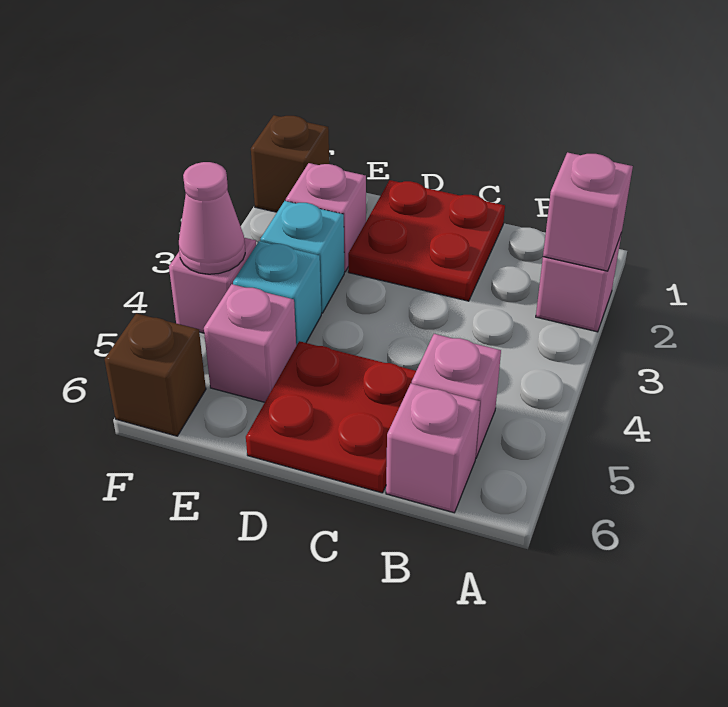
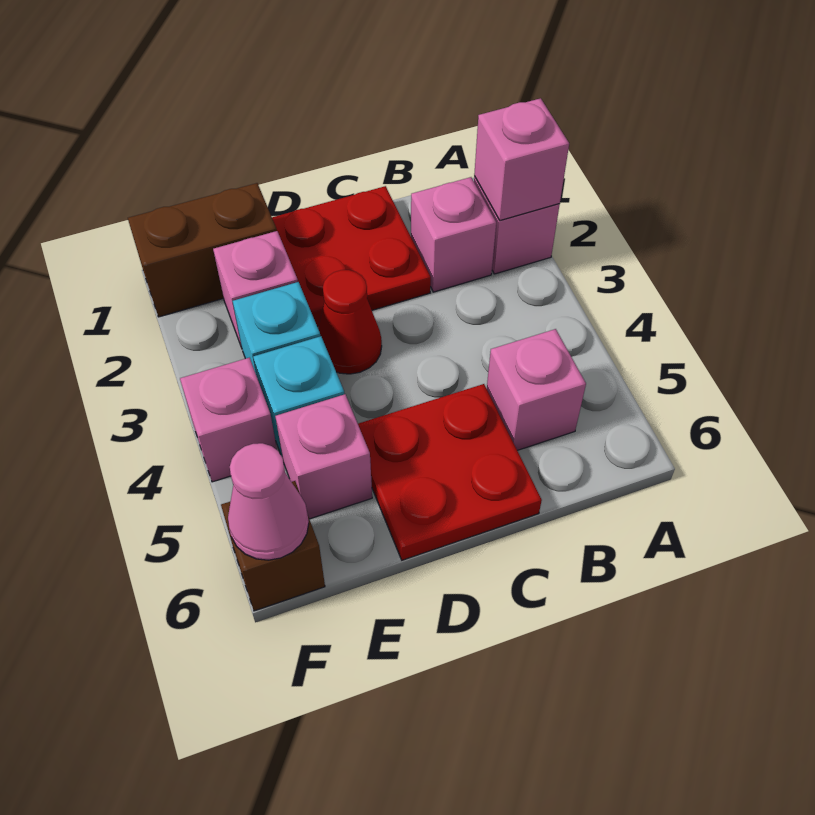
pink 1x1 brick [386,383,480,513] -> pink 1x1 brick moved to [411,177,496,292]
none -> red 1x1 cone [318,270,382,374]
brown 1x1 brick [251,115,329,212] -> brown 1x2 brick [128,183,277,317]
pink 1x1 cone [179,162,245,274] -> pink 1x1 cone moved to [228,443,309,560]

